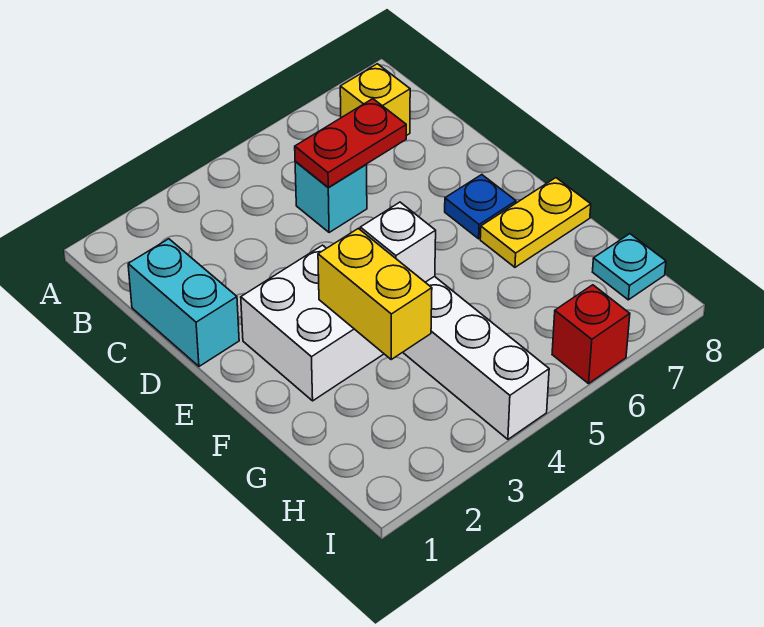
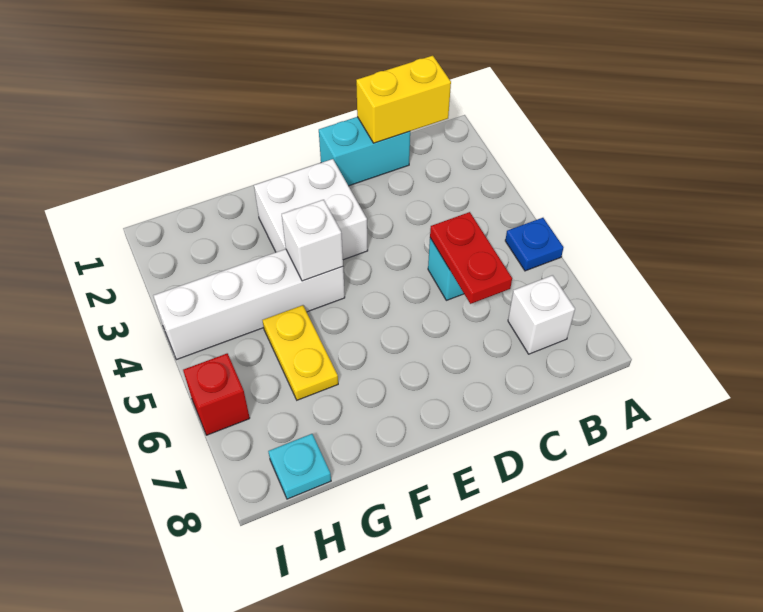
yellow 1x1 brick [340,64,410,136] -> white 1x1 brick [508,275,575,354]
blue 1x1 plate [445,175,516,239] -> blue 1x1 plate moved to [505,218,563,271]
yellow 1x2 brick [318,228,432,359] -> yellow 1x2 brick moved to [356,56,451,143]
yellow 1x2 plate [480,178,591,267] -> yellow 1x2 plate moved to [262,305,338,400]

